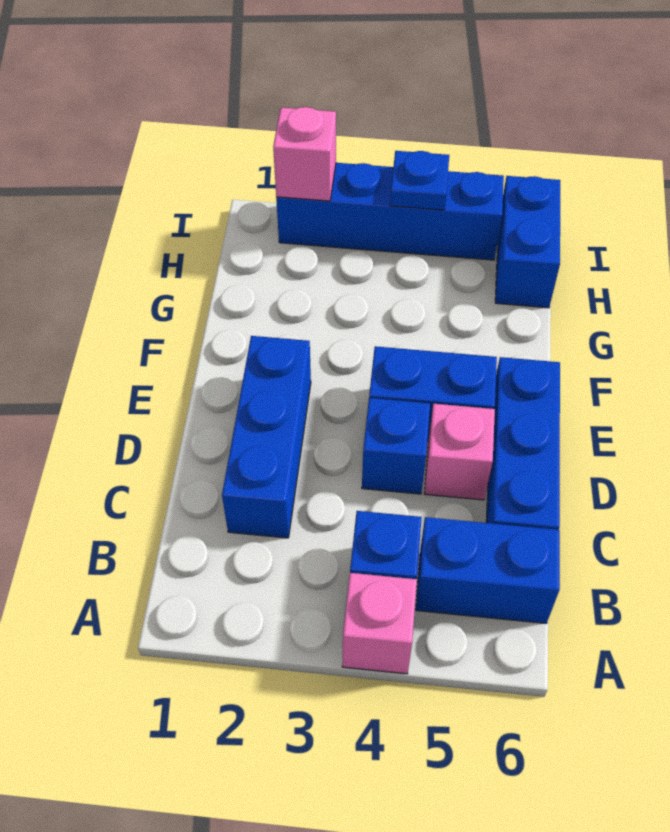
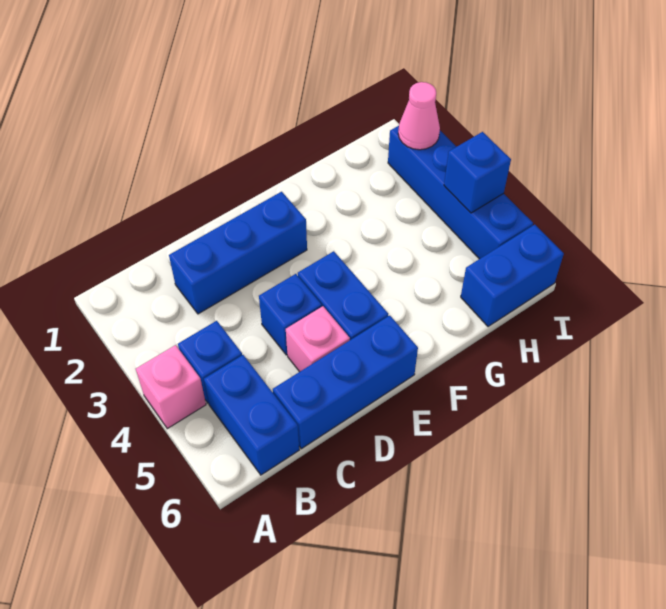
pink 1x1 brick [273,107,336,201] -> pink 1x1 cone [398,82,440,150]
blue 1x1 plate [390,151,449,210] -> blue 1x1 brick [444,132,511,213]

